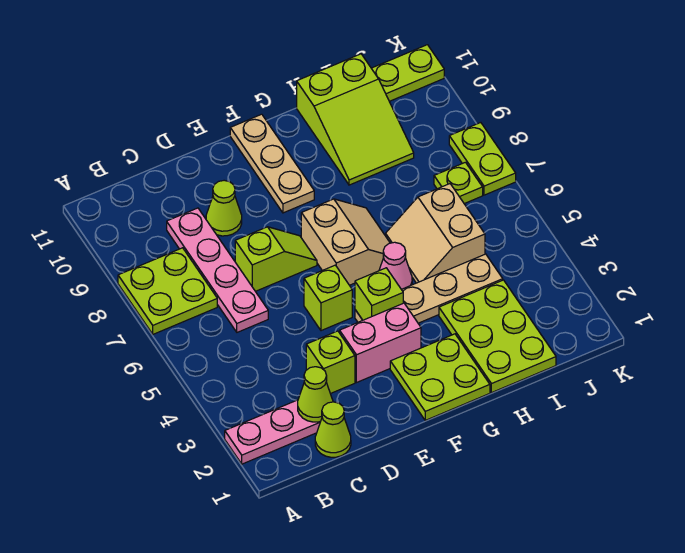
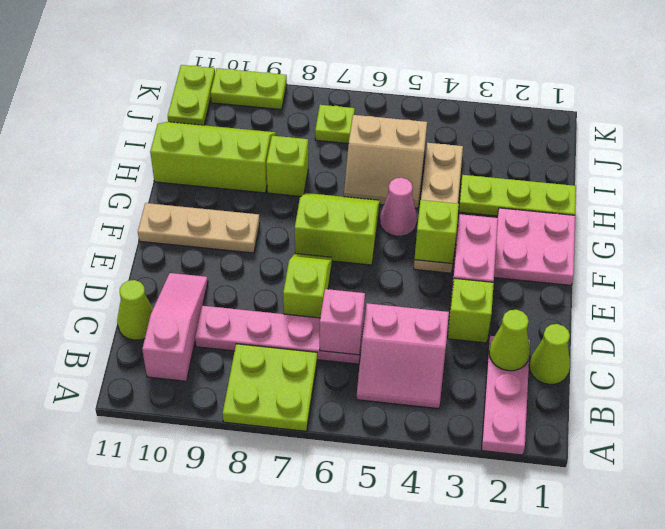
none -> pink 2x2 slope [356,303,449,409]
none -> pink 1x3 slope [142,273,208,381]
none -> pink 1x1 brick [320,289,365,355]
lime 1x1 cone [206,180,242,236] -> lime 1x1 cone moved to [117,280,153,340]
lime 1x1 brick [304,265,352,331] -> lime 1x1 brick moved to [266,136,308,196]
lime 2x2 plate [390,334,490,420] -> pink 2x2 plate [494,208,575,285]
tan 2x2 slope [301,199,390,285] -> lime 2x2 slope [295,193,380,265]
lime 2x3 plate [439,280,556,393] -> lime 1x3 plate [459,175,576,216]
lime 2x3 slope [297,54,414,185] -> lime 2x3 slope turned to [150,122,276,193]
lime 1x2 plate [449,123,516,195] -> lime 1x2 plate moved to [211,68,287,110]

